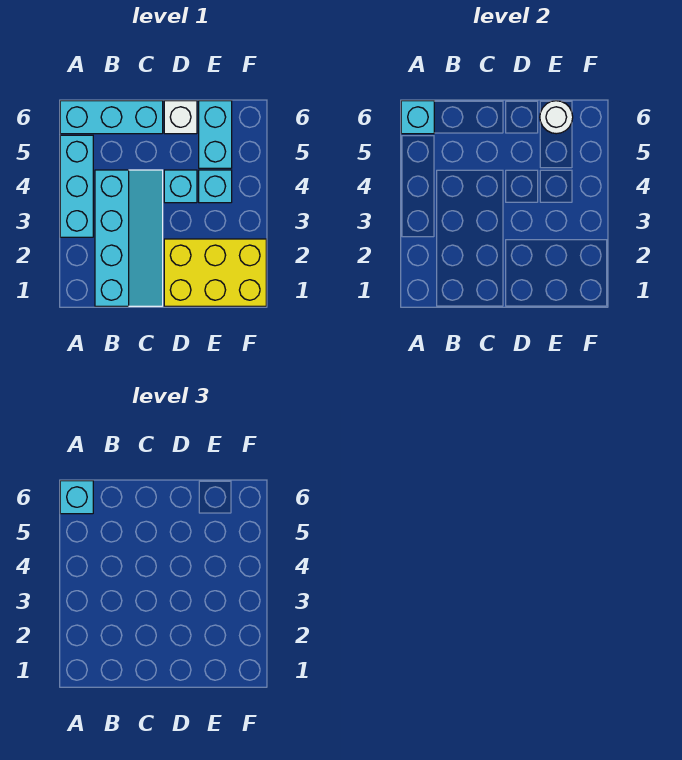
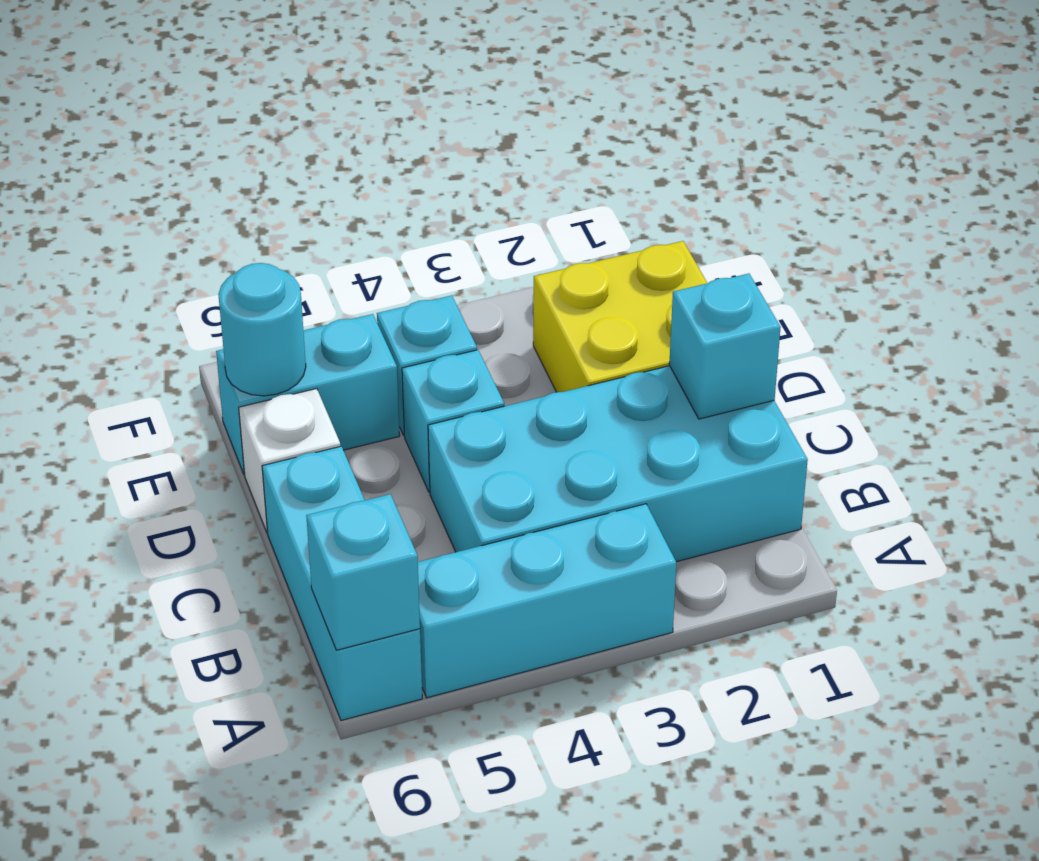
cyan 1x1 brick [60,481,93,514] -> cyan 1x1 brick moved to [669,274,781,419]
cyan 2x4 slope [95,170,163,306] -> cyan 2x4 brick [428,366,808,562]
yellow 2x3 brick [164,239,266,306] -> yellow 2x2 brick [533,241,707,392]
white 1x1 round brick [540,101,573,134] -> cyan 1x1 round brick [218,263,306,396]

